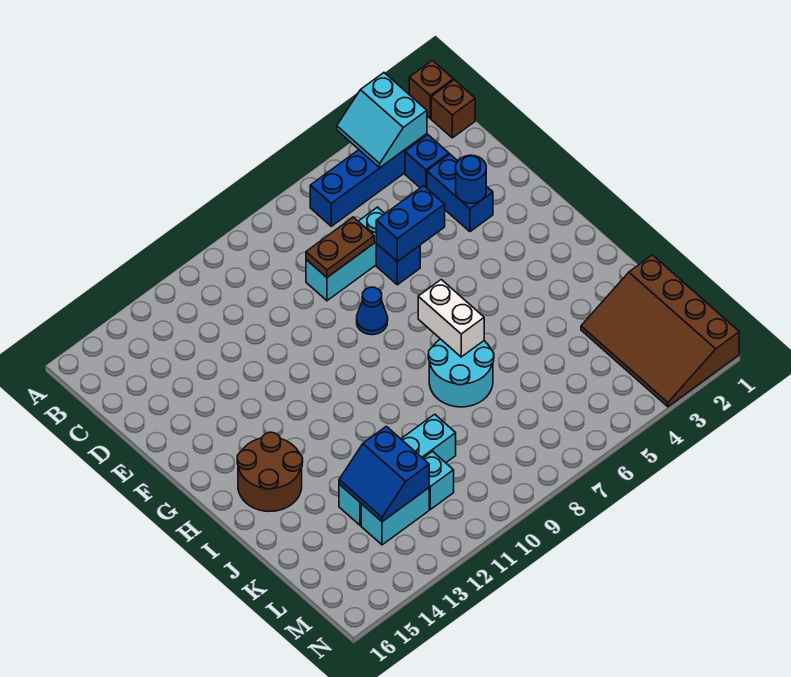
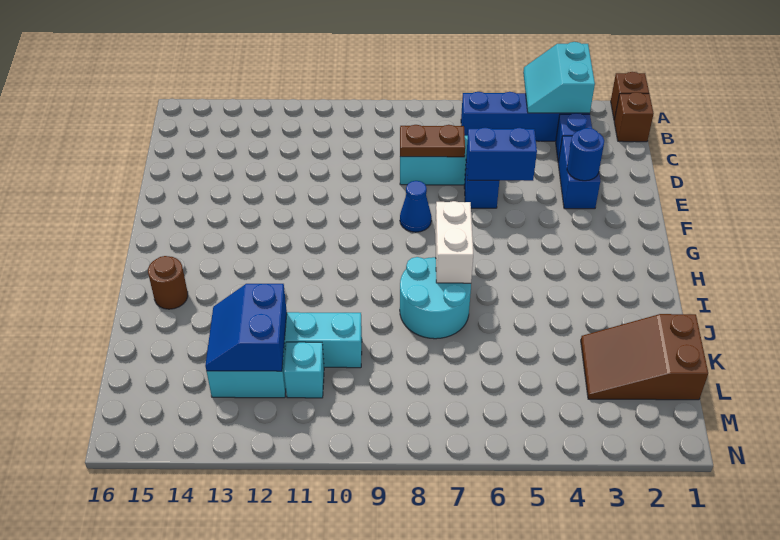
brown 2x2 round brick [237,432,303,512] -> brown 1x1 round brick [148,256,188,309]
brown 3x4 slope [581,255,739,407] -> brown 2x3 slope [581,314,708,400]

